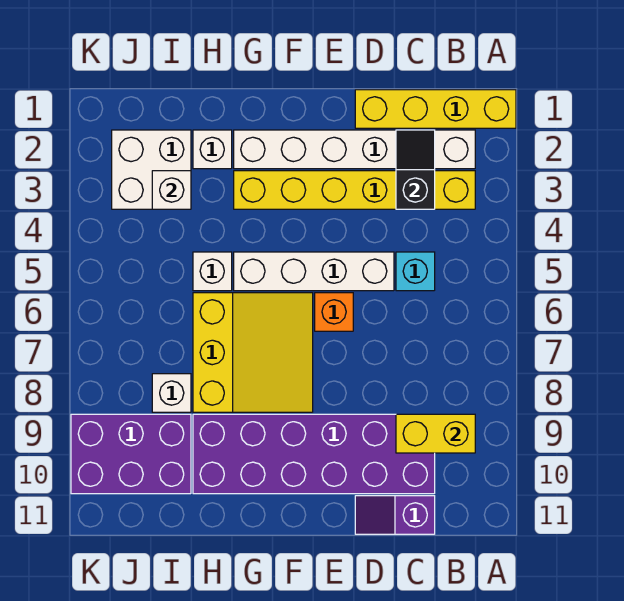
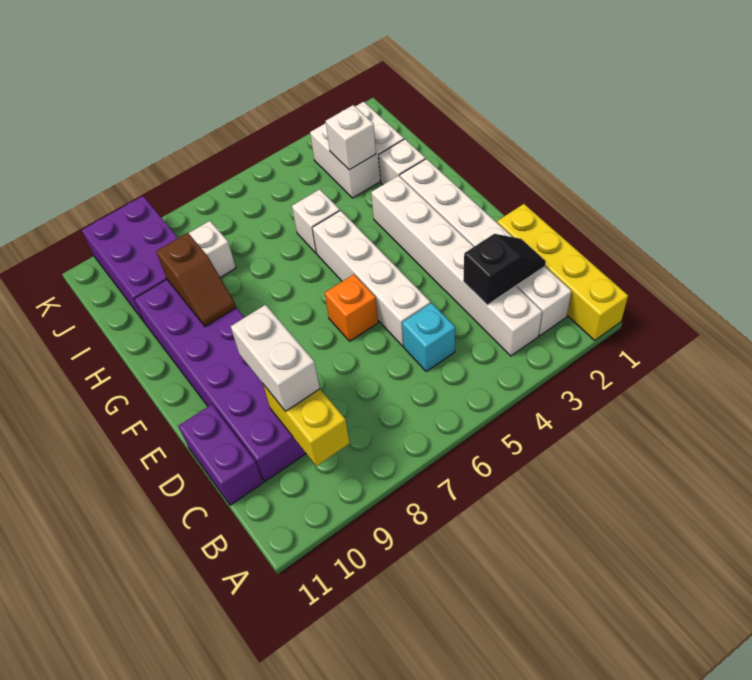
yellow 1x6 brick [234,171,475,209] -> white 1x6 brick [371,176,542,356]
none -> white 1x2 brick [231,305,320,411]
purple 1x2 slope [355,496,435,534] -> purple 1x2 brick [179,404,263,505]
yellow 3x3 slope [193,293,313,412] -> none
none -> brown 1x2 slope [156,233,236,326]

